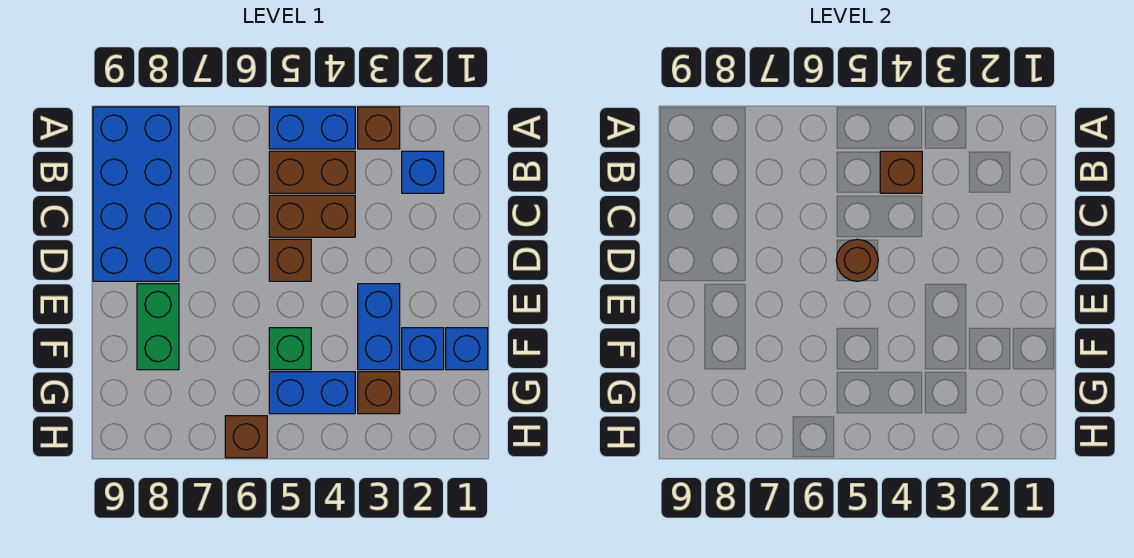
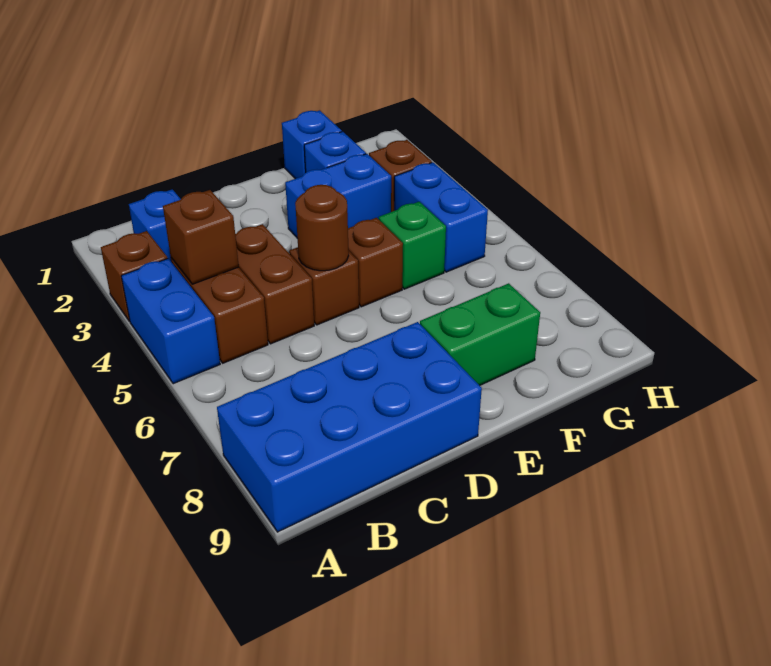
brown 1x1 brick [225,416,267,458] -> brown 1x1 brick moved to [348,218,403,307]

